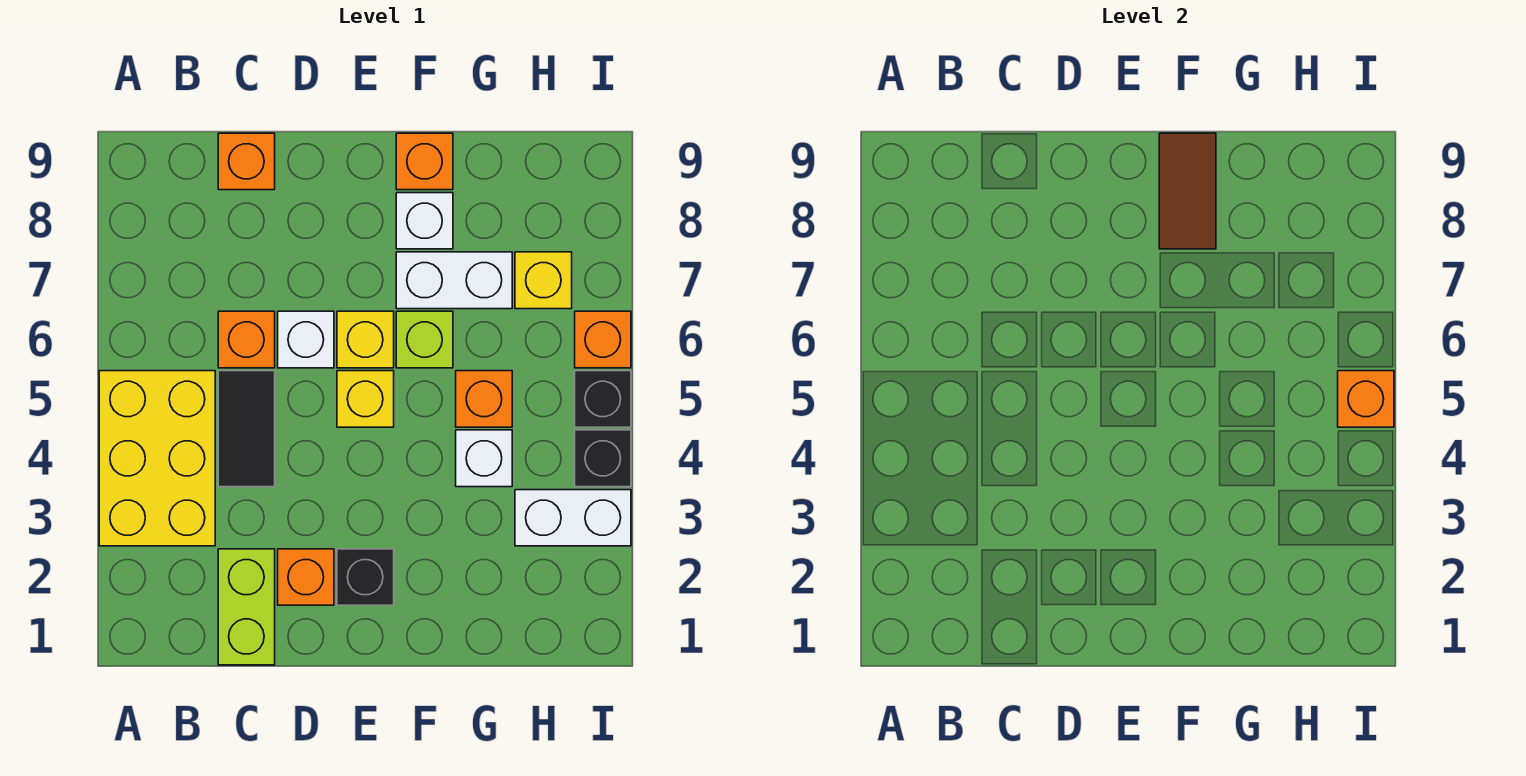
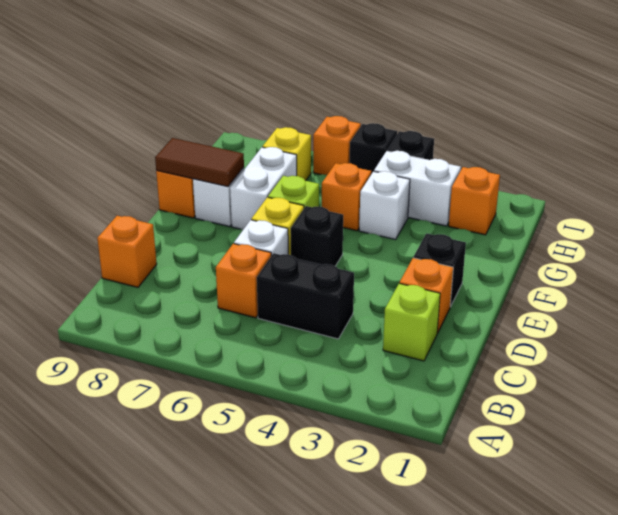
yellow 2x3 brick [99,371,215,546] -> none
lime 1x2 brick [218,549,275,665] -> lime 1x1 brick [383,283,440,361]
black 1x2 tile [218,371,275,487] -> black 1x2 brick [257,253,354,339]
yellow 1x1 brick [337,371,394,427] -> black 1x1 brick [291,206,343,266]
white 1x2 brick [515,490,631,546] -> white 1x2 brick turned to [374,151,461,226]
orange 1x1 brick [1338,371,1394,427] -> orange 1x1 brick moved to [449,167,500,235]

